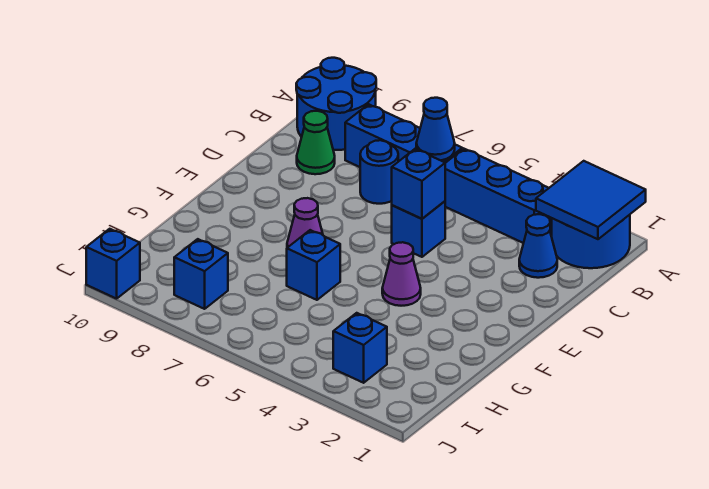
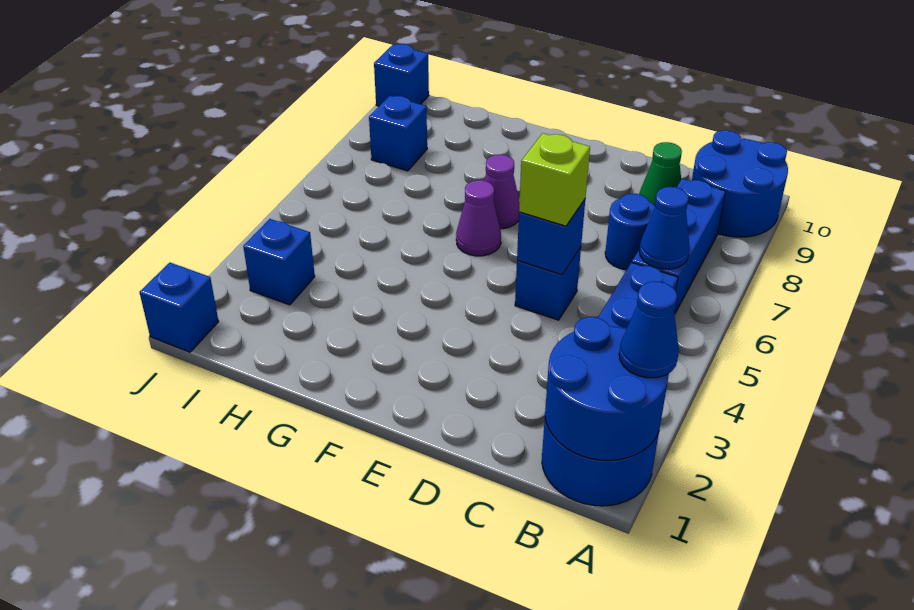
blue 2x2 tile [536,161,646,239] -> blue 2x2 round brick [545,317,669,461]
blue 1x1 cone [519,214,557,278] -> blue 1x1 cone moved to [619,281,679,378]
none -> lime 1x1 brick [519,133,590,226]
purple 1x1 cone [382,242,421,306] -> purple 1x1 cone moved to [456,180,501,256]
blue 1x1 brick [287,230,340,300] -> blue 1x1 brick moved to [139,263,219,352]

